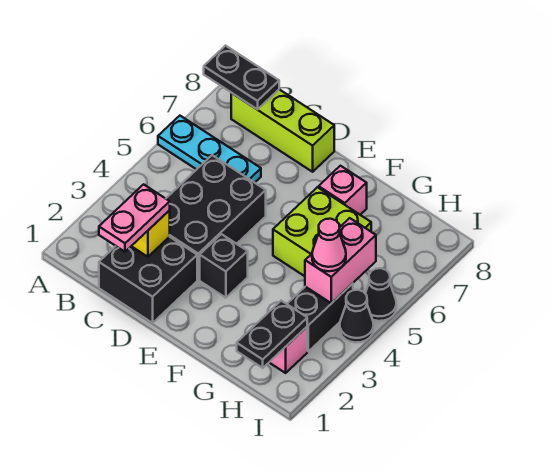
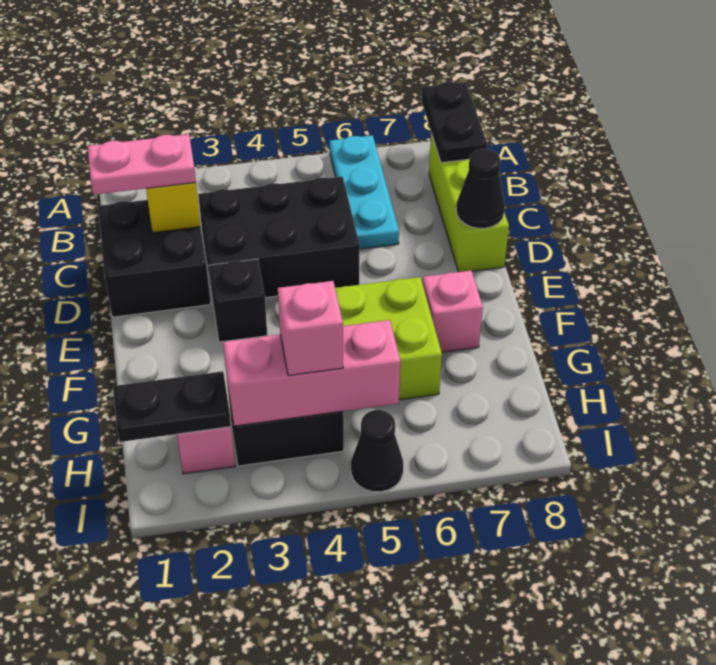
pink 1x2 brick [305,218,376,303] -> pink 1x3 brick [223,320,401,426]
pink 1x1 cone [312,219,346,271] -> pink 1x1 brick [278,281,343,376]
black 1x1 cone [340,290,374,343] -> black 1x1 cone moved to [456,149,505,228]

